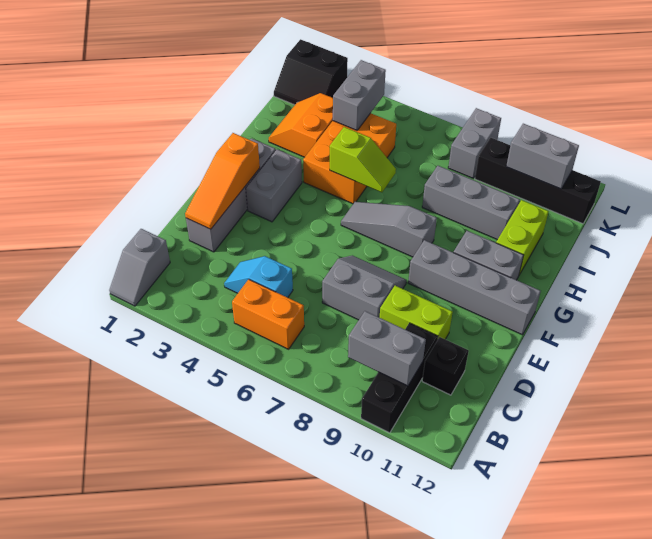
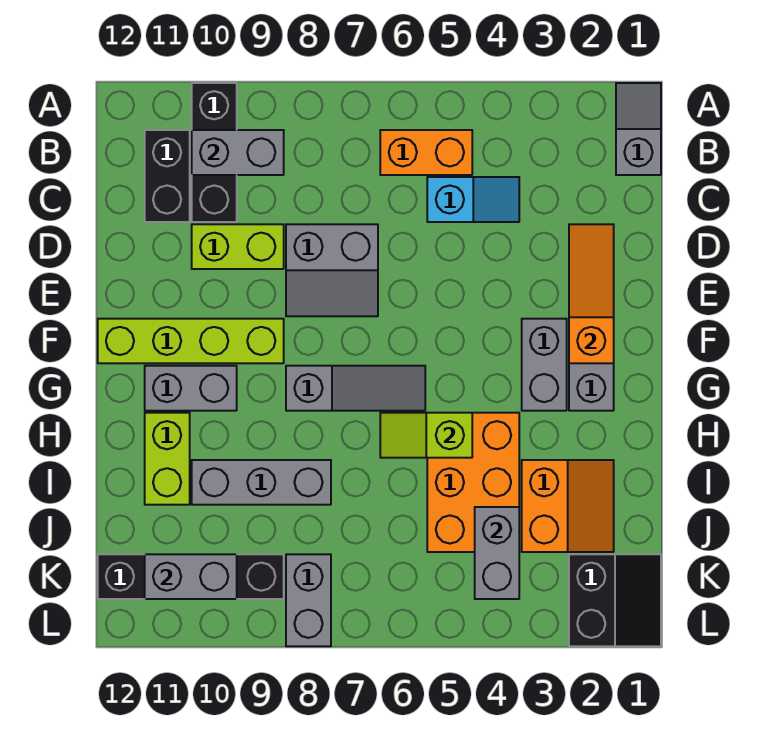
black 1x1 brick [422,337,469,395] -> black 1x2 brick [145,130,190,222]
grey 1x4 brick [408,240,541,335] -> lime 1x4 brick [98,319,284,363]
black 2x2 slope [274,39,348,105] -> black 2x2 slope turned to [569,554,661,646]

